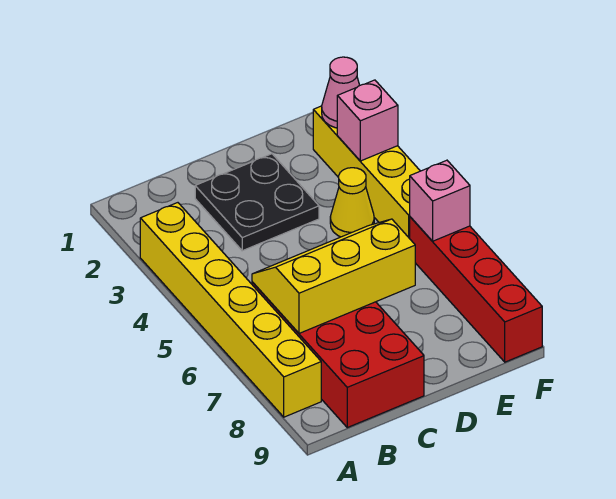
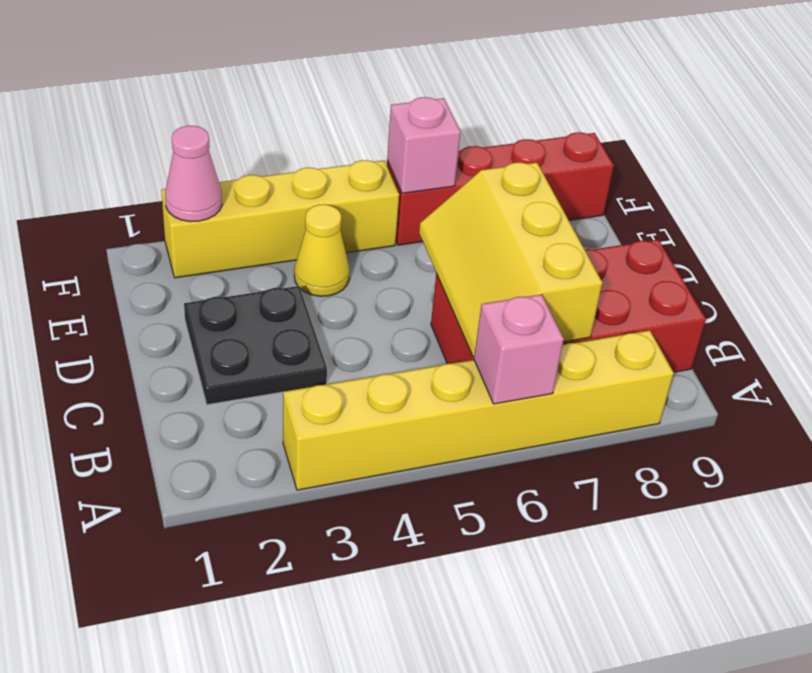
pink 1x1 brick [337,80,398,161] -> pink 1x1 brick moved to [474,294,564,404]

